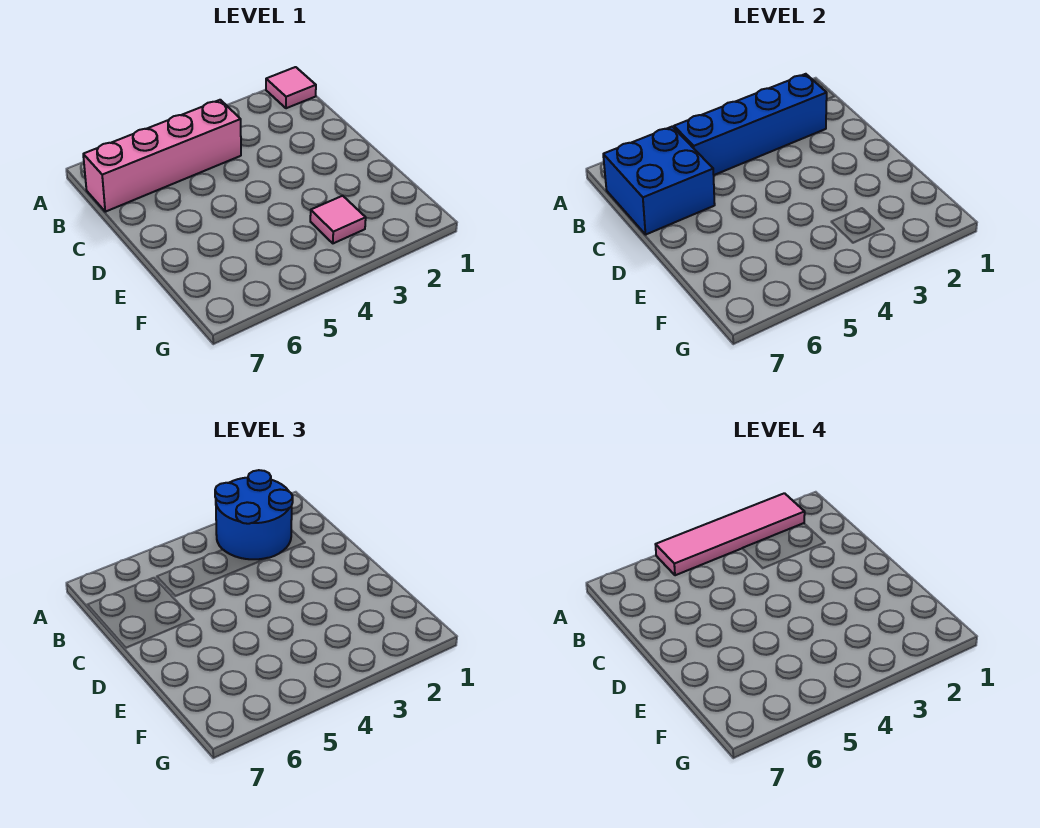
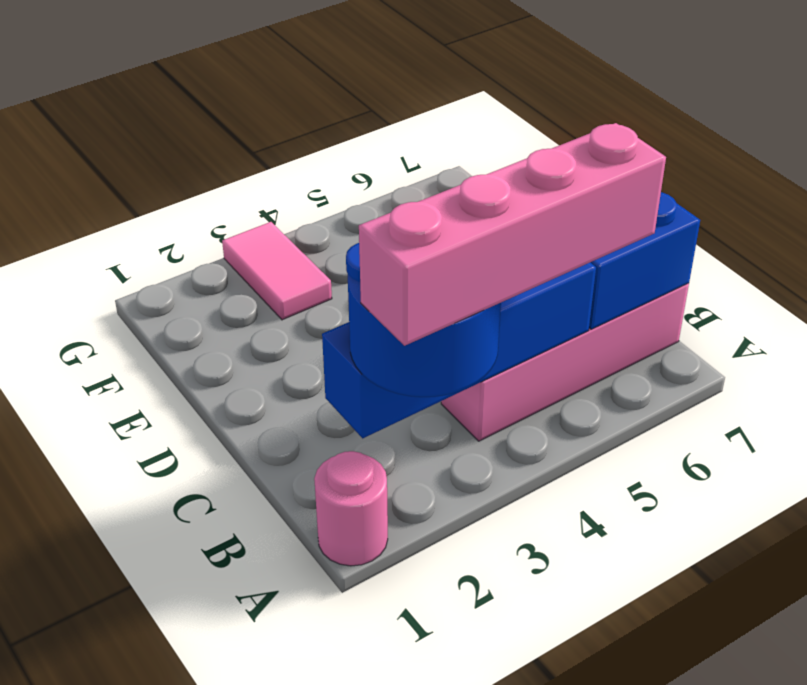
pink 1x1 tile [266,67,316,108] -> pink 1x1 round brick [314,451,388,566]
pink 1x4 tile [655,493,805,575] -> pink 1x4 brick [359,123,666,346]
pink 1x1 tile [310,196,366,243] -> pink 1x2 tile [222,222,332,320]

